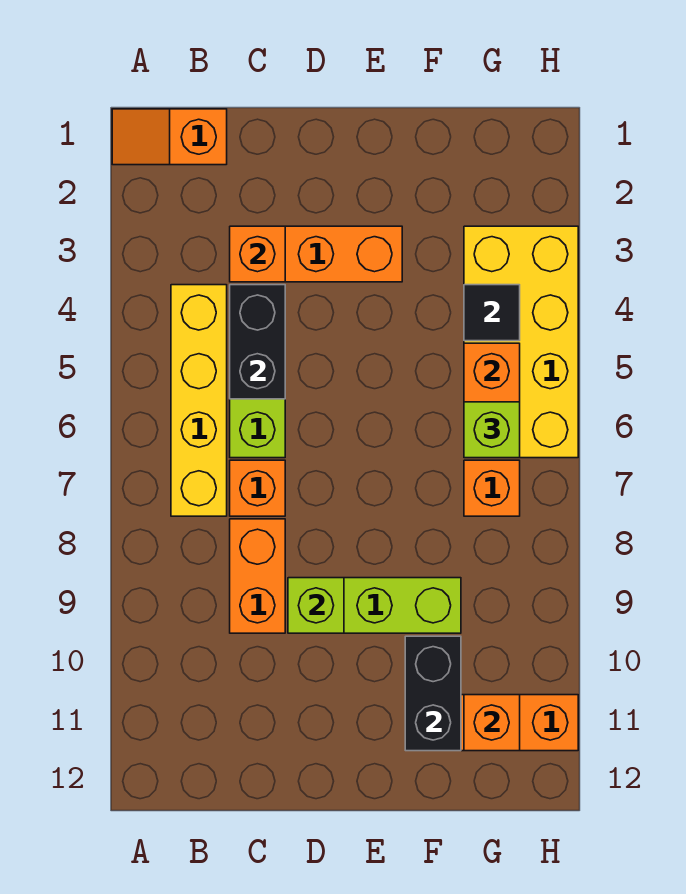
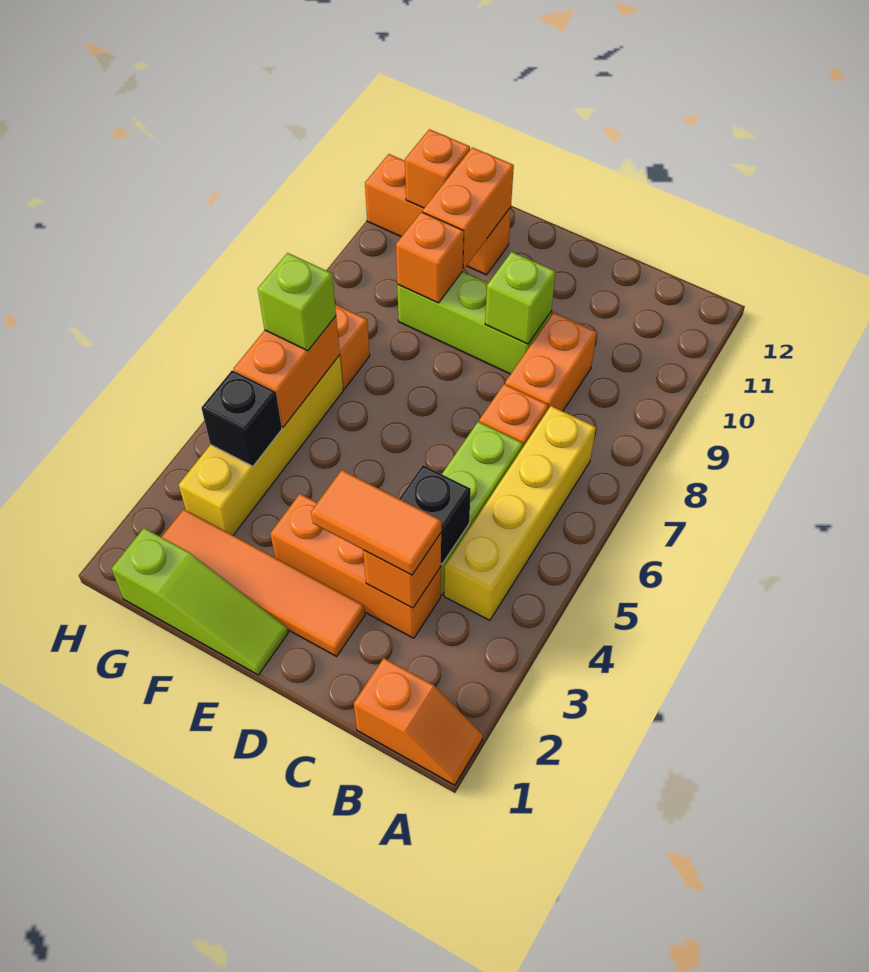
none -> orange 1x2 tile [311,470,441,575]
black 1x2 brick [230,285,285,399] -> black 1x1 brick [399,465,471,564]
none -> orange 1x4 tile [162,509,365,656]
none -> lime 1x3 slope [111,528,288,675]
none -> orange 1x1 brick [396,212,464,303]
black 1x2 brick [405,636,461,751] -> orange 1x2 brick [423,147,514,269]
yellow 2x4 brick [464,226,578,458] -> yellow 1x4 brick [179,355,343,535]
black 1x1 tile [464,285,520,341] -> black 1x1 brick [202,370,282,466]

